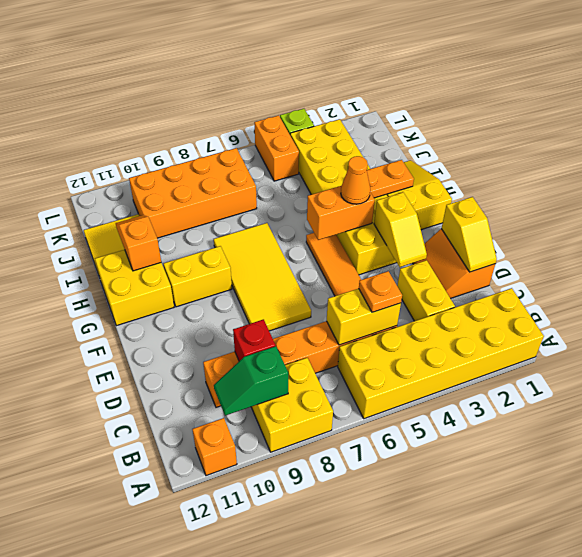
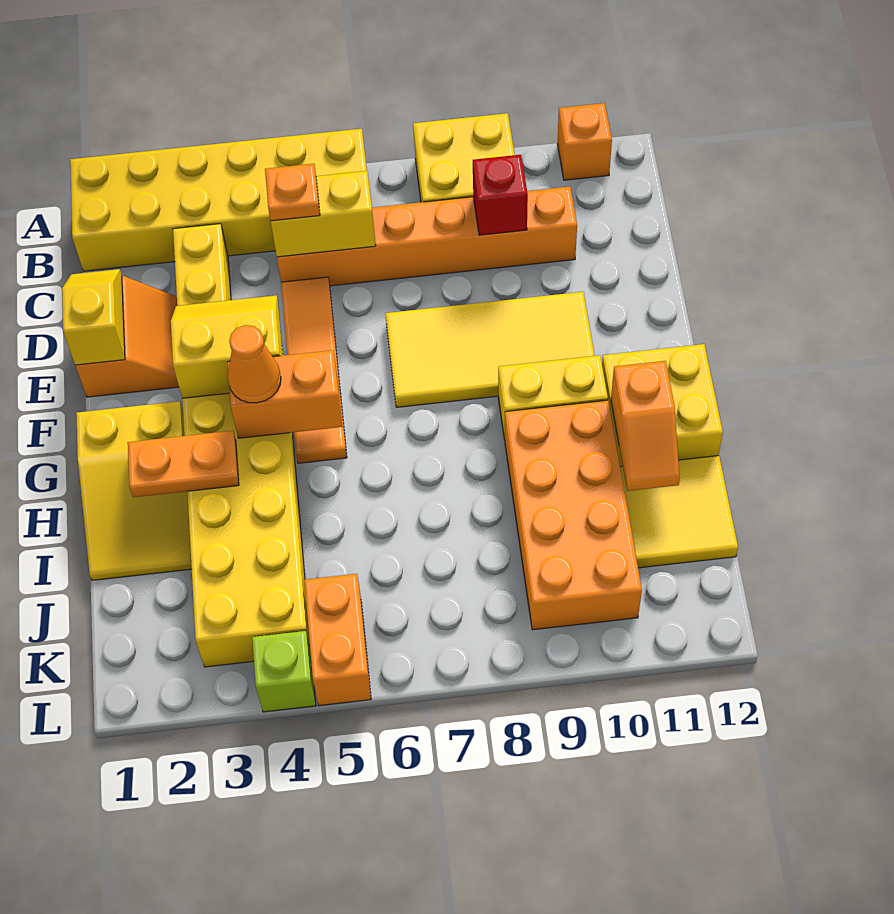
green 1x2 slope [214,346,288,416] -> none
yellow 1x2 slope [374,192,427,267] -> yellow 2x2 slope [171,295,283,398]
yellow 2x4 tile [214,223,311,331] -> yellow 2x4 tile turned to [385,292,595,407]
orange 2x4 brick [129,148,257,238] -> orange 2x4 brick turned to [505,400,642,630]

